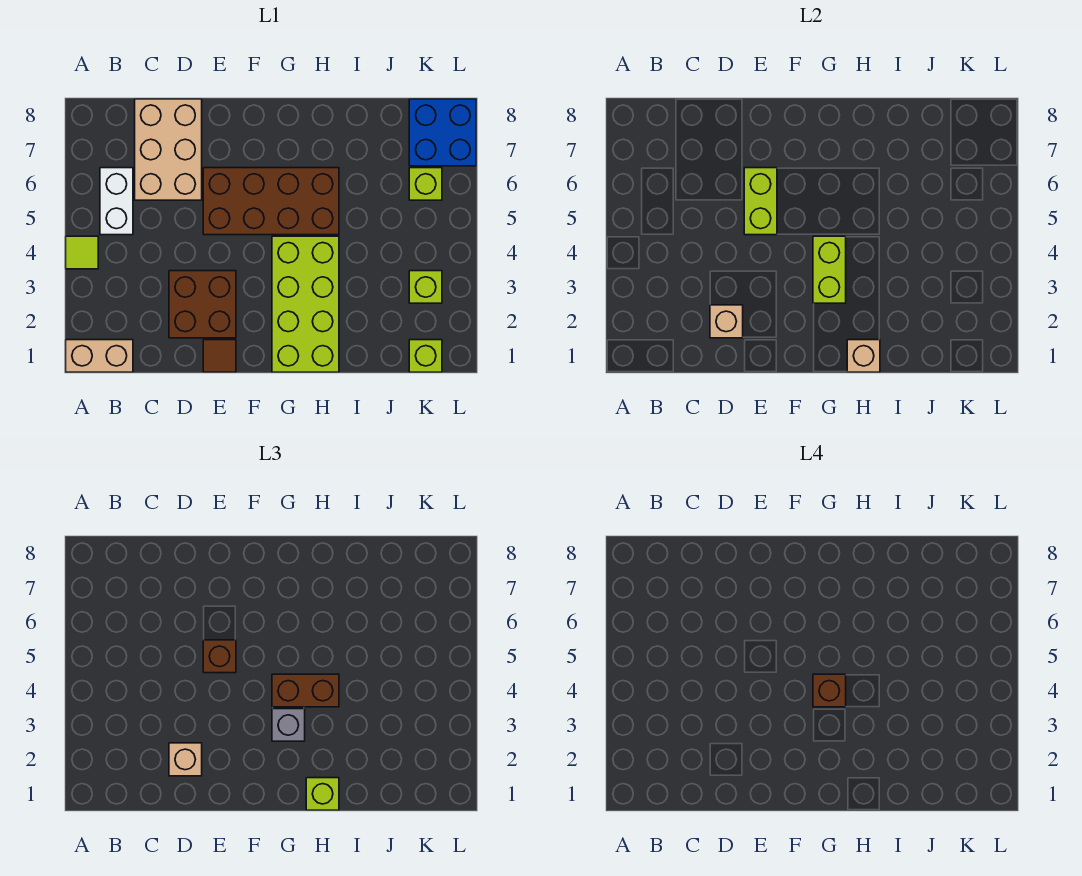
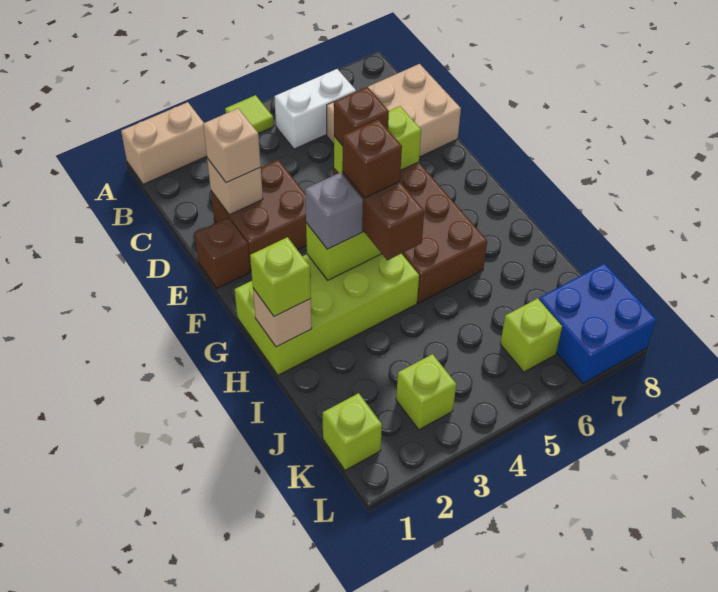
tan 1x2 brick [66,340,133,372] -> tan 1x2 brick turned to [121,102,207,184]
brown 1x1 tile [203,340,236,372] -> brown 1x1 brick [194,217,250,288]

